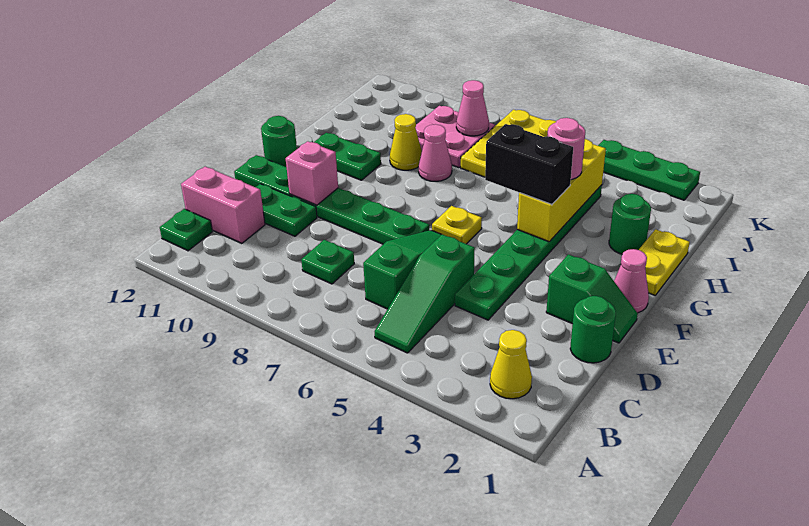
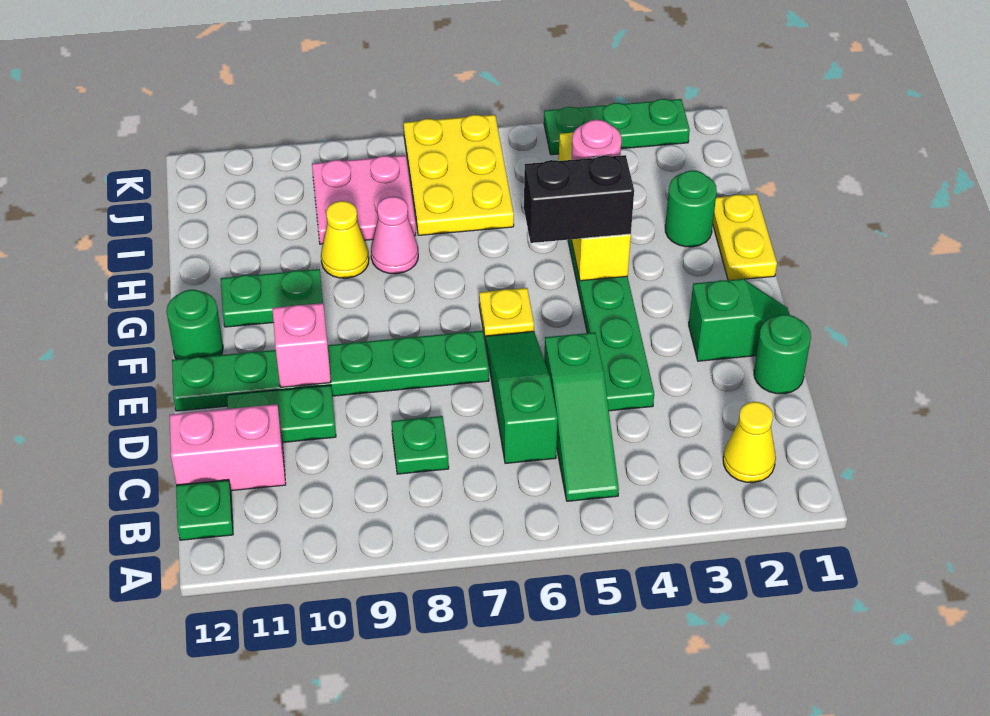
pink 1x1 cone [614,249,649,313] -> none
pink 1x1 cone [456,80,489,136] -> none

